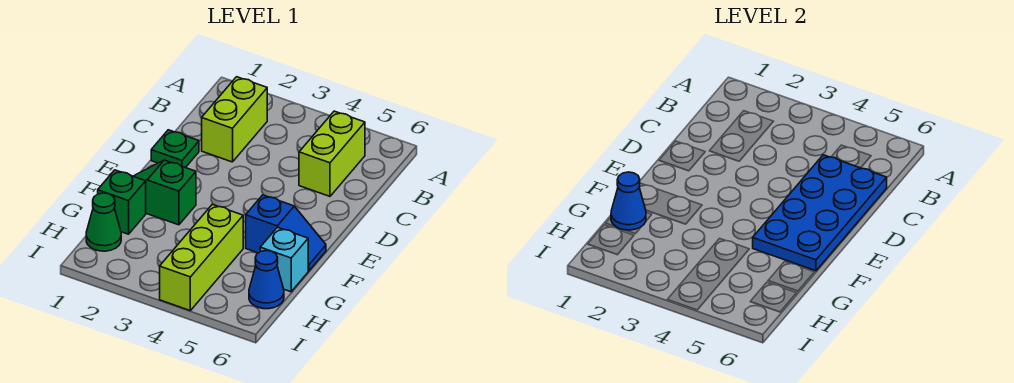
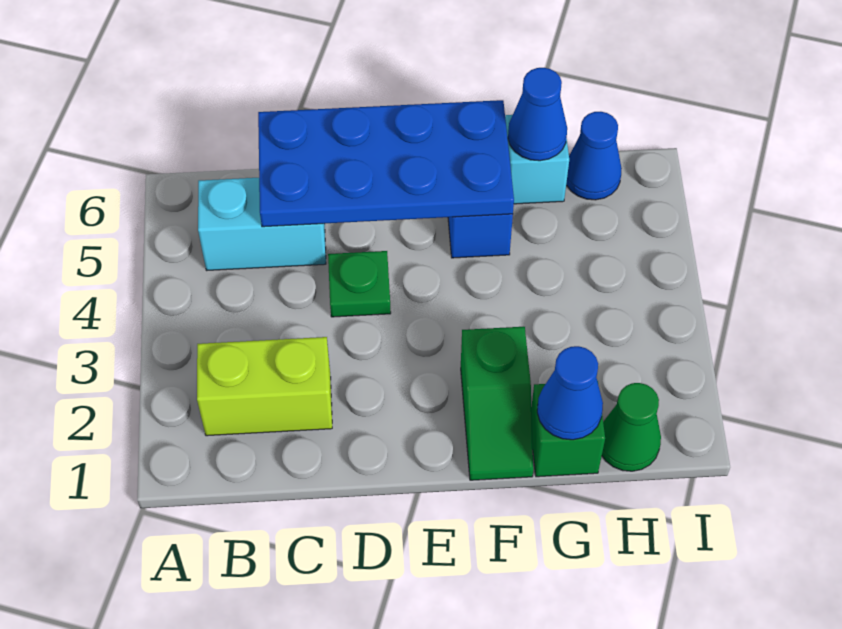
lime 1x2 brick [299,111,365,196] -> cyan 1x2 brick [198,178,326,271]
green 1x1 plate [151,130,199,168] -> green 1x1 plate moved to [328,251,391,317]
lime 1x3 brick [160,204,243,310] -> none
none -> blue 1x1 cone [508,68,567,161]

